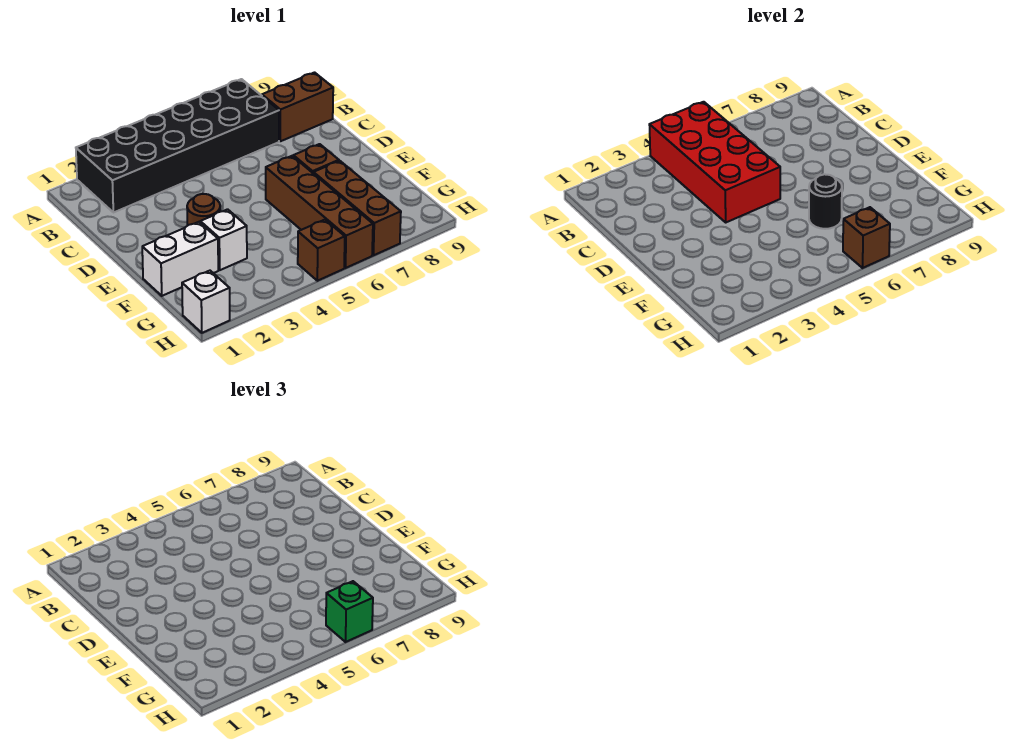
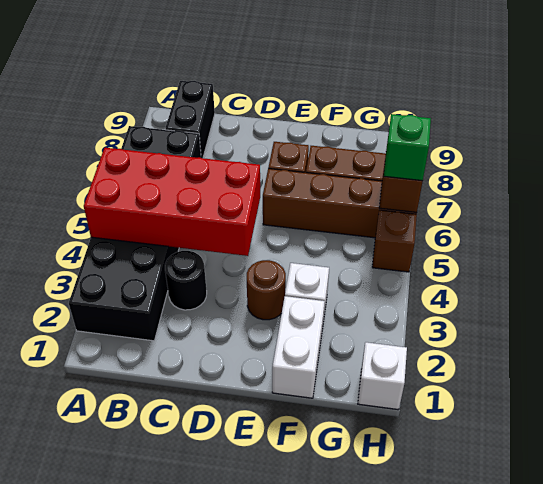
brown 1x2 brick [262,73,333,141] -> black 1x2 brick [165,81,215,158]
black 1x1 round brick [809,174,842,229] -> black 1x1 round brick moved to [165,251,207,310]

